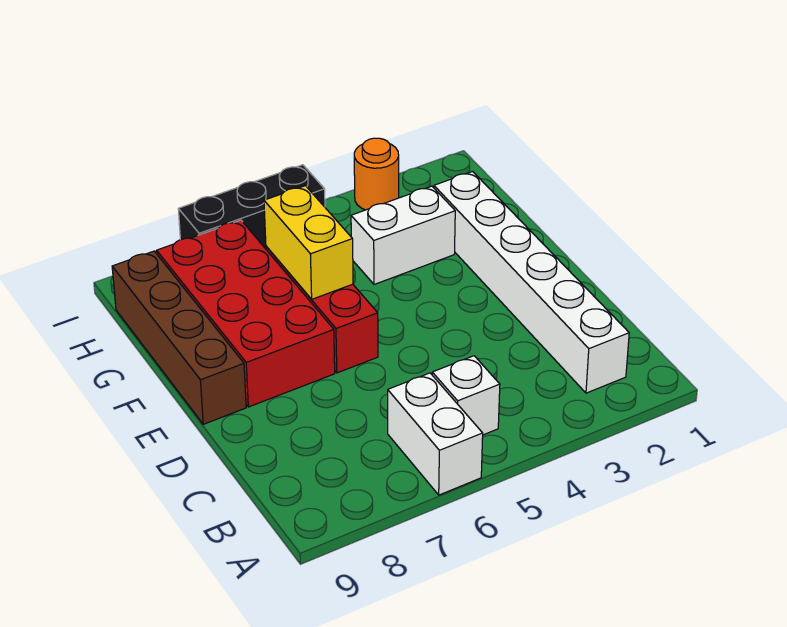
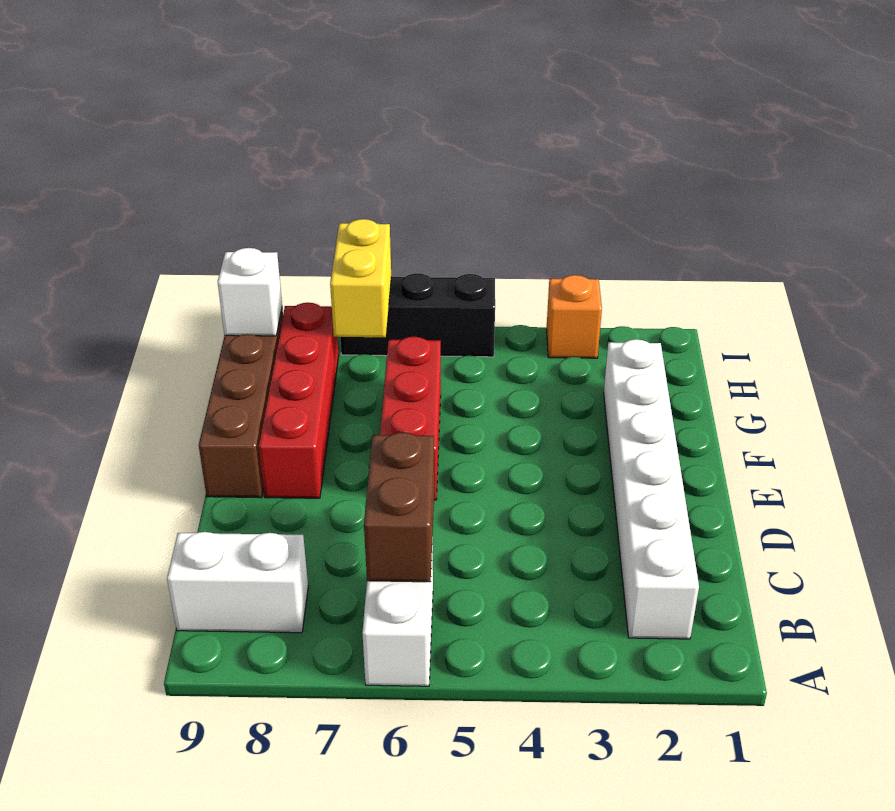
white 1x1 brick [432,356,500,435] -> white 1x1 brick moved to [218,248,282,336]
none -> brown 1x2 brick [364,432,434,582]
red 2x4 brick [157,220,335,407] -> red 1x4 brick [259,303,339,498]
yellow 1x2 brick [264,186,353,299] -> yellow 1x2 brick moved to [330,219,391,337]
white 1x2 brick [351,186,455,284] -> white 1x2 brick moved to [167,532,308,633]
orange 1x1 round brick [354,138,399,210] -> orange 1x1 brick [547,275,602,358]

